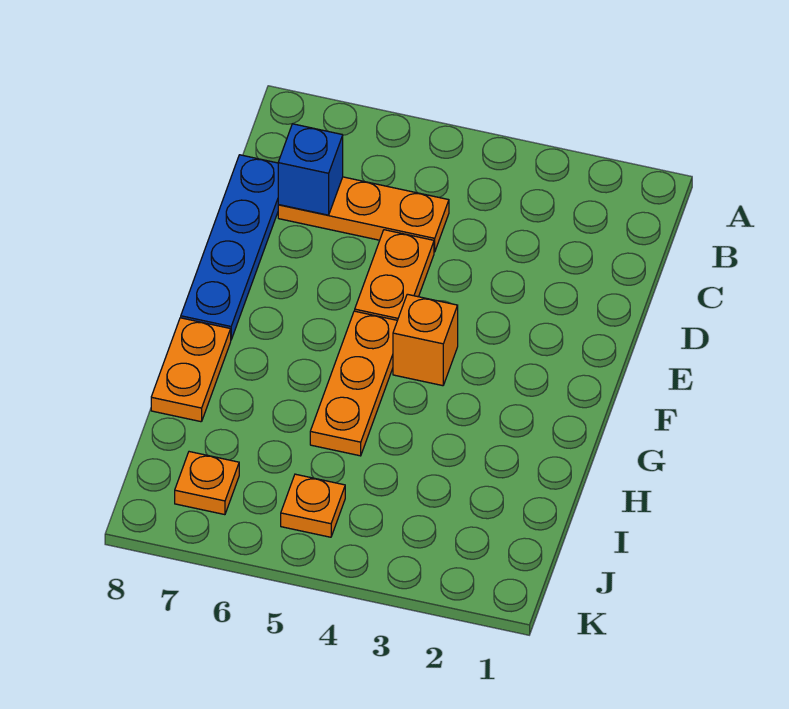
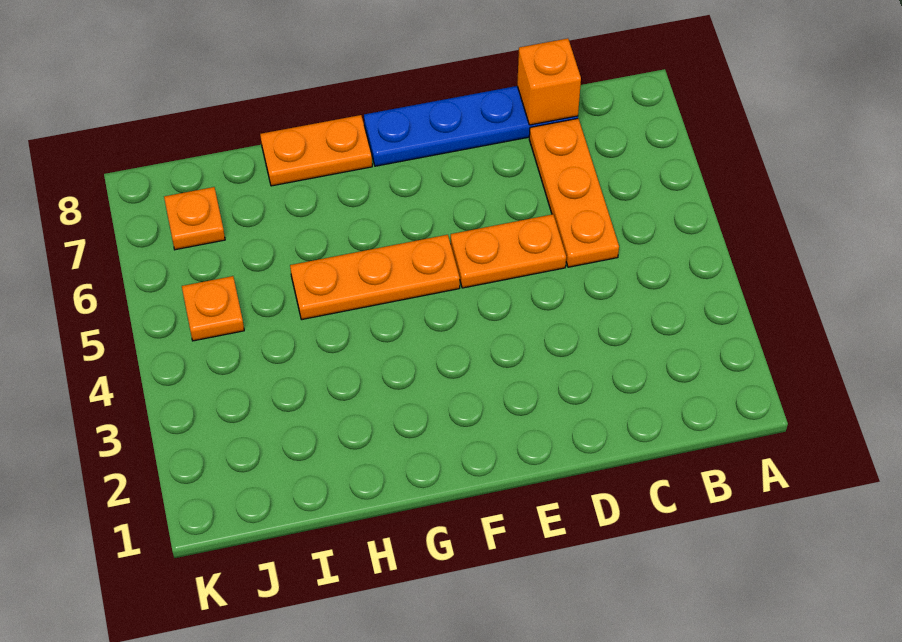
blue 1x1 brick [278,124,343,215] -> none
orange 1x1 brick [393,294,458,386] -> orange 1x1 brick moved to [517,38,581,125]

